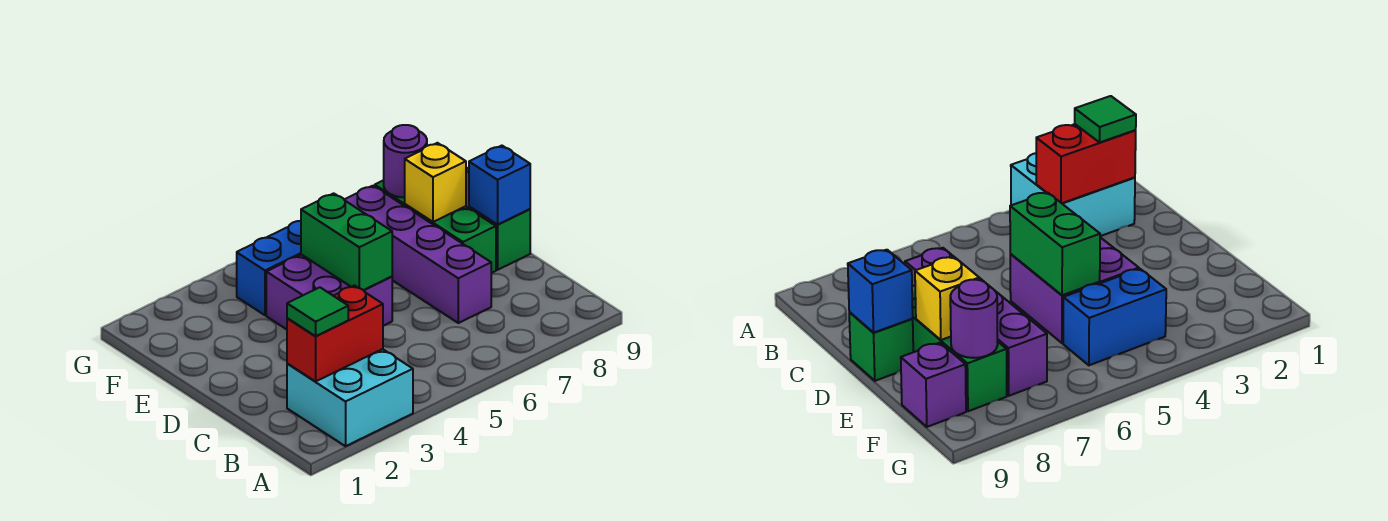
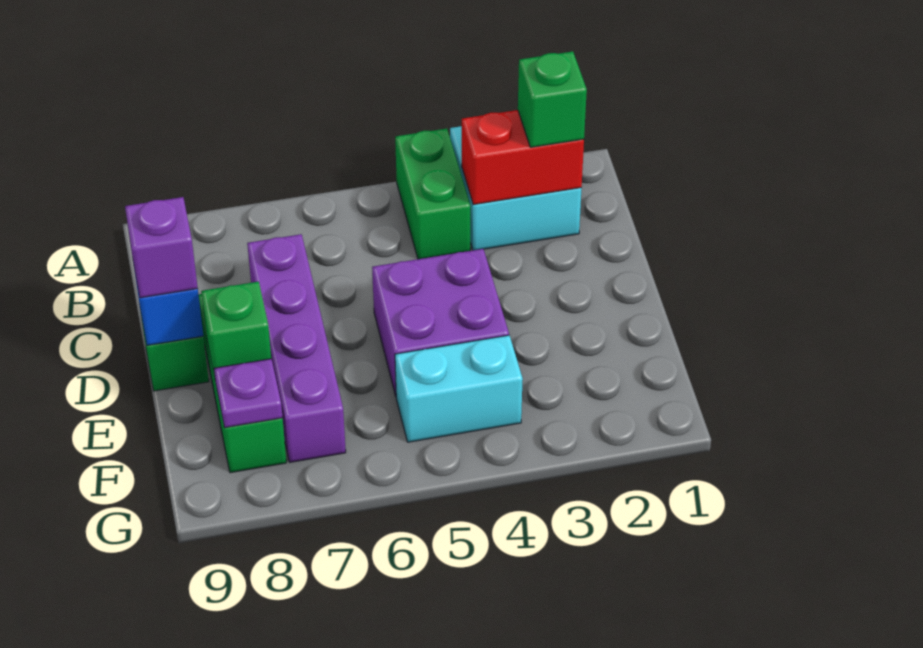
green 1x1 tile [287,287,348,336] -> green 1x1 brick [518,51,587,147]
green 1x2 brick [301,193,392,290] -> green 1x2 brick moved to [395,129,470,259]
yellow 1x1 brick [405,143,466,222] -> green 1x1 brick [201,282,271,377]
blue 1x2 brick [237,221,301,315] -> cyan 1x2 brick [395,335,523,442]
purple 1x1 round brick [384,125,427,198] -> purple 1x1 plate [214,359,283,428]
purple 1x1 brick [901,343,966,427] -> purple 1x1 brick moved to [125,197,198,298]

